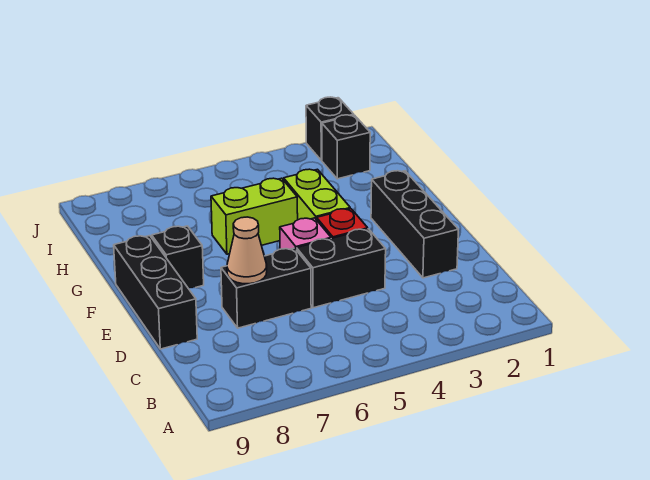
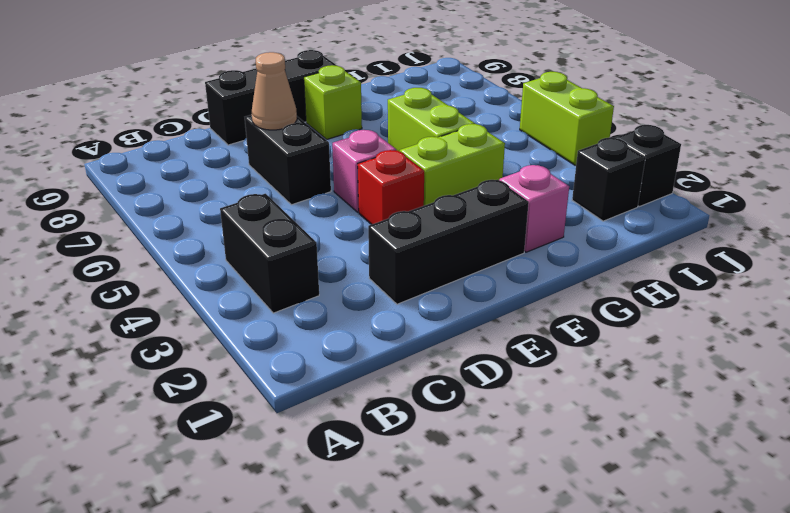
black 1x2 brick [297,229,386,308] -> black 1x2 brick moved to [220,194,319,313]
black 1x1 brick [152,226,204,289] -> lime 1x1 brick [304,65,362,139]
none -> pink 1x1 brick [499,165,569,252]
none -> lime 1x2 brick [520,72,614,165]

